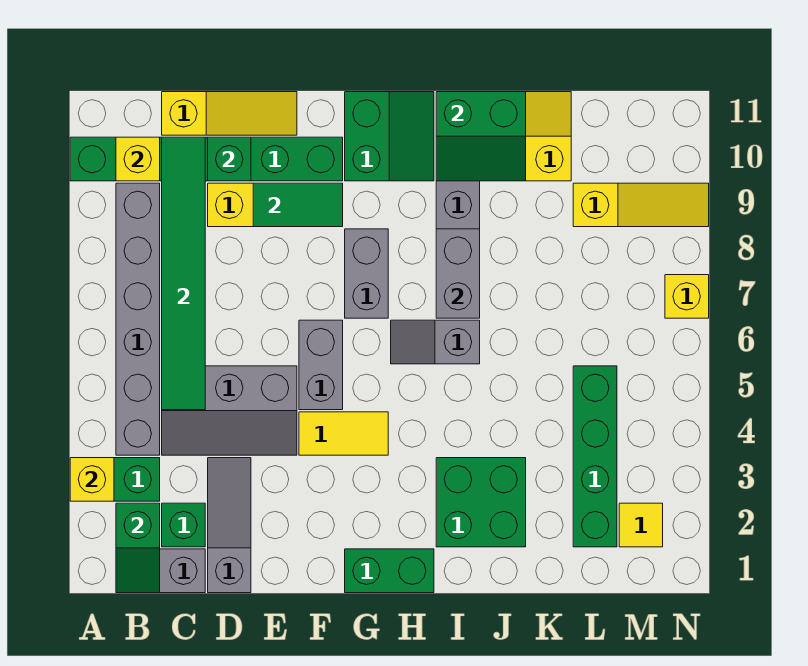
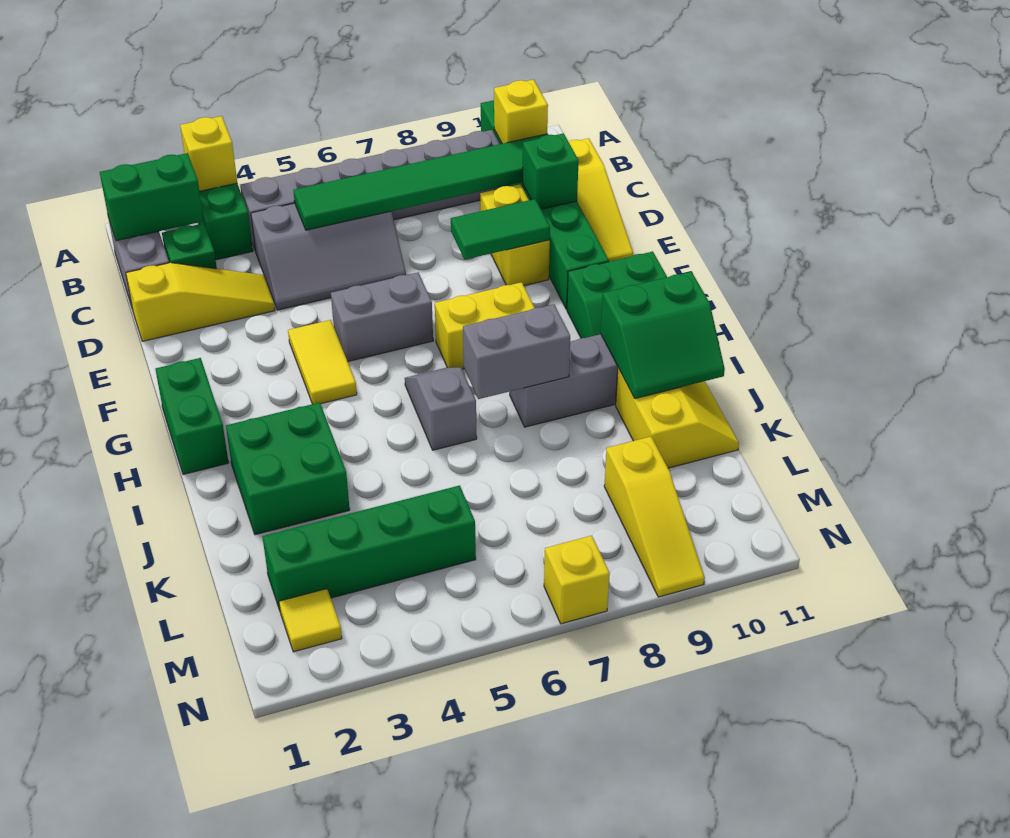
green 1x2 slope [116,503,160,593] -> green 1x2 brick [100,153,204,241]
grey 2x3 slope [162,366,297,455] -> grey 2x3 slope turned to [251,203,406,310]
grey 1x3 slope [208,458,251,593] -> yellow 1x3 slope [126,263,275,341]
green 1x2 tile [253,183,343,227] -> green 1x2 tile turned to [451,199,550,259]
grey 1x2 brick [345,229,388,318] -> yellow 1x2 brick [435,282,534,369]
green 2x2 slope [436,92,526,181] -> green 2x2 slope turned to [601,272,725,399]

